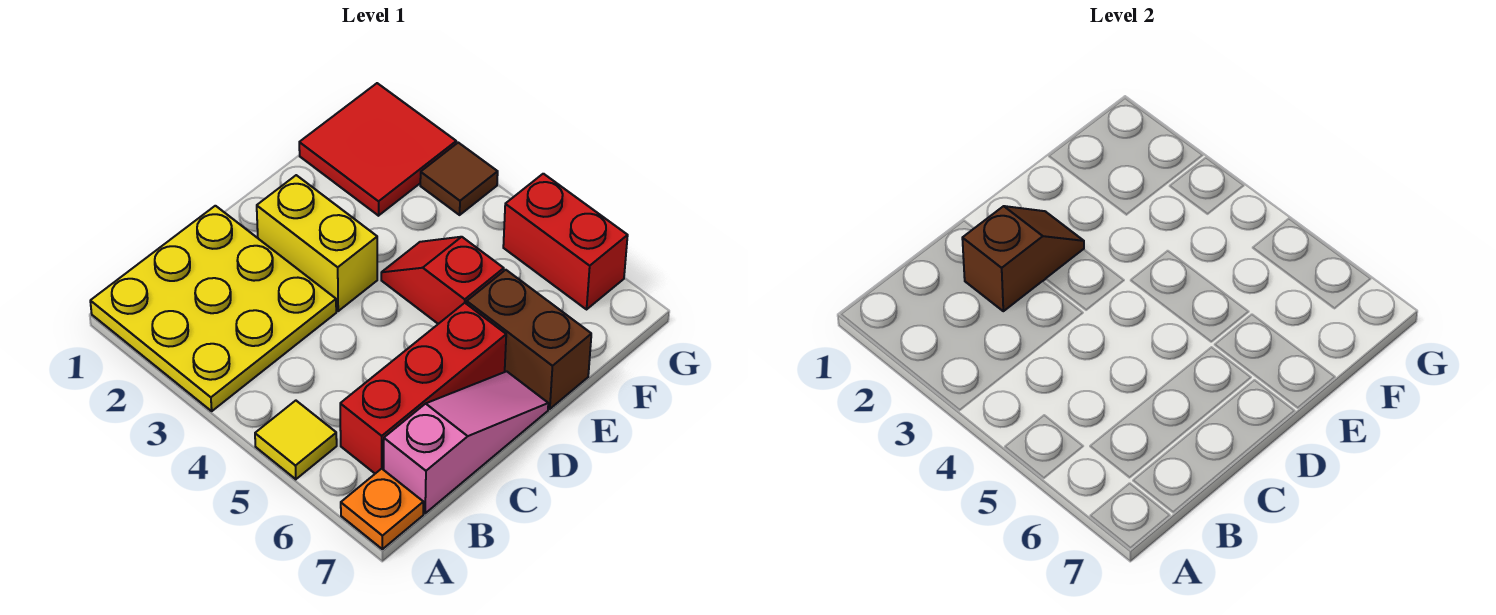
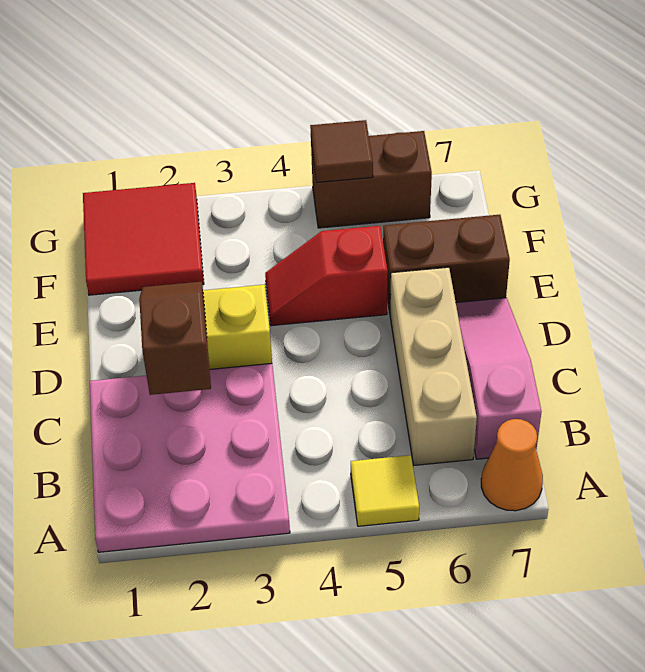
yellow 3x3 plate [90,206,336,411] -> pink 3x3 plate [90,363,290,552]
orange 1x1 plate [341,469,423,549] -> orange 1x1 cone [481,419,543,511]
red 1x3 brick [340,303,506,474] -> tan 1x3 brick [390,267,477,465]
brown 1x1 tile [420,143,498,215] -> brown 1x1 tile moved to [310,120,373,182]
red 1x2 brick [503,174,628,309] -> brown 1x2 brick [311,131,432,228]

